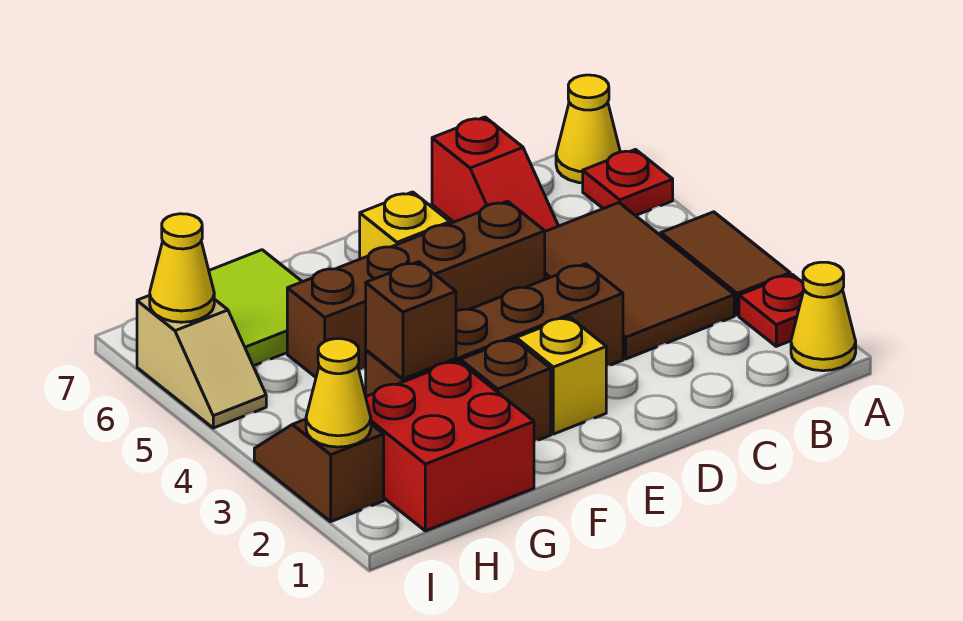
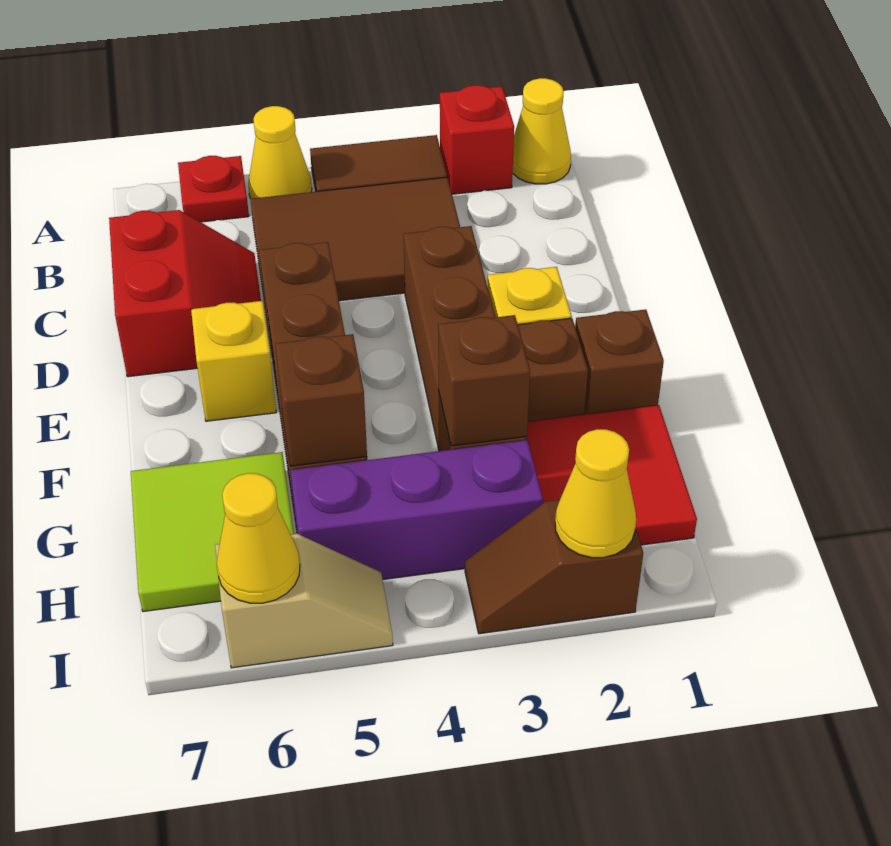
red 1x1 plate [739,274,804,346] -> red 1x1 brick [440,85,514,194]
yellow 1x1 cone [556,75,620,183] -> yellow 1x1 cone moved to [248,106,312,199]
red 1x2 slope [432,117,558,231] -> red 2x2 slope [109,210,261,377]
none -> brown 1x1 brick [575,309,664,414]
red 2x2 brick [366,361,534,531] -> red 2x2 tile [527,405,697,545]
none -> brown 1x1 brick [275,334,367,466]
none -> purple 1x3 brick [291,440,543,579]

